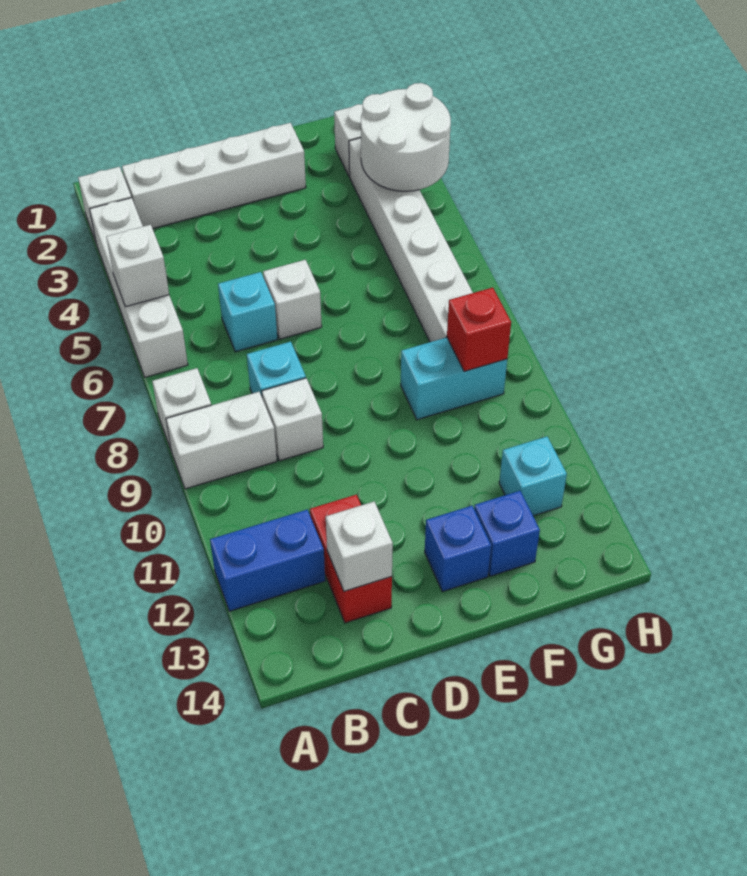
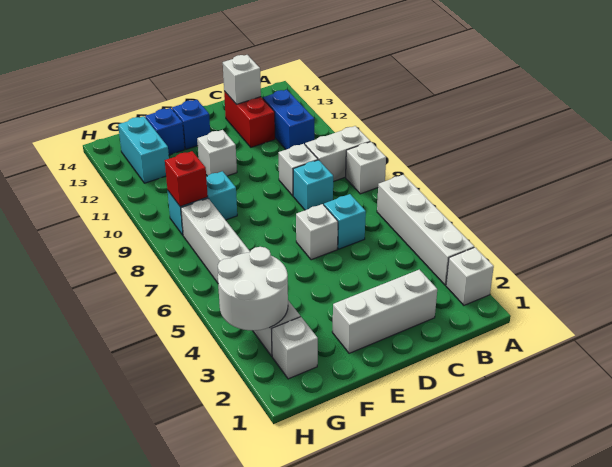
white 1x1 brick [106,225,169,307] -> white 1x1 brick moved to [197,130,237,176]
blue 1x2 brick [210,510,325,611] -> blue 1x2 brick turned to [263,90,314,149]
white 1x4 brick [122,123,306,229] -> white 1x3 brick [332,270,437,353]
cyan 1x1 brick [499,437,567,516] -> cyan 1x2 brick [118,116,169,183]

